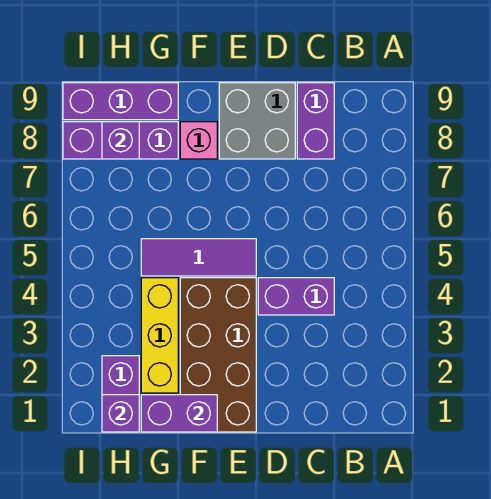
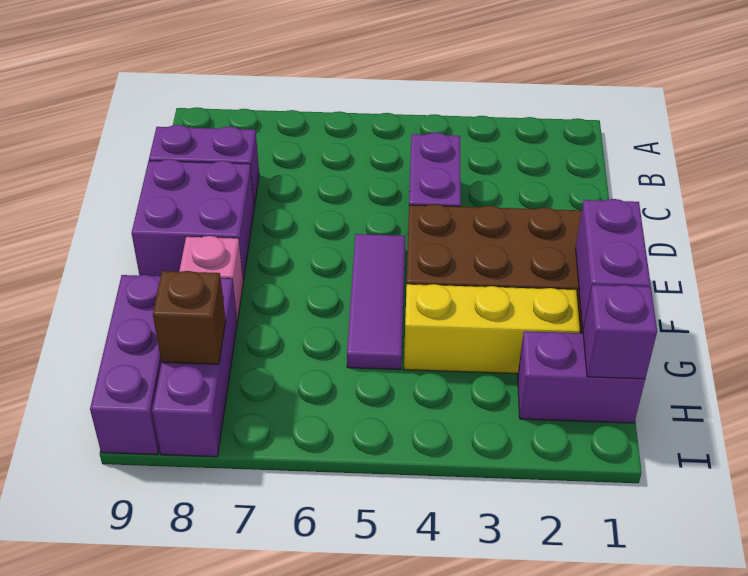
grey 2x2 brick [219,83,295,159] -> purple 2x2 brick [132,159,254,281]
purple 1x1 brick [102,122,139,159] -> brown 1x1 brick [153,271,226,364]

